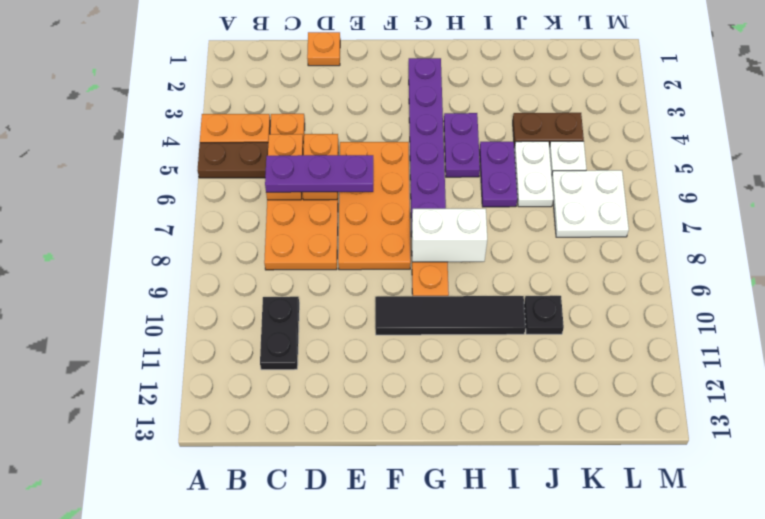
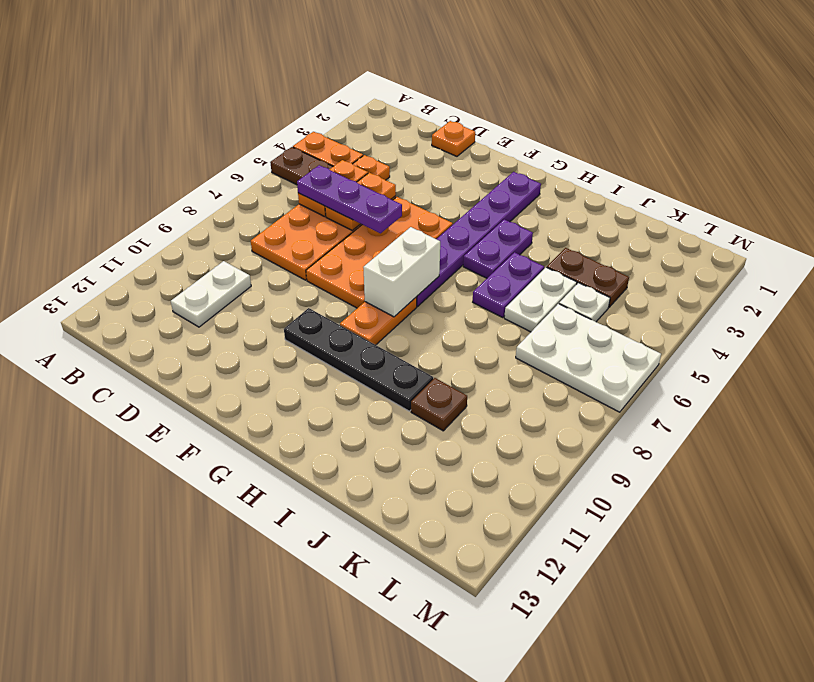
black 1x2 plate [260,297,299,370] -> white 1x2 plate [171,261,251,327]
black 1x4 tile [375,296,526,335] -> black 1x4 plate [284,308,433,411]
white 1x2 brick [412,209,487,262] -> white 1x2 brick turned to [363,227,440,317]
black 1x1 plate [524,296,564,334] -> brown 1x1 plate [411,378,467,431]
white 2x2 plate [552,170,629,237] -> white 2x3 plate [516,304,661,412]

